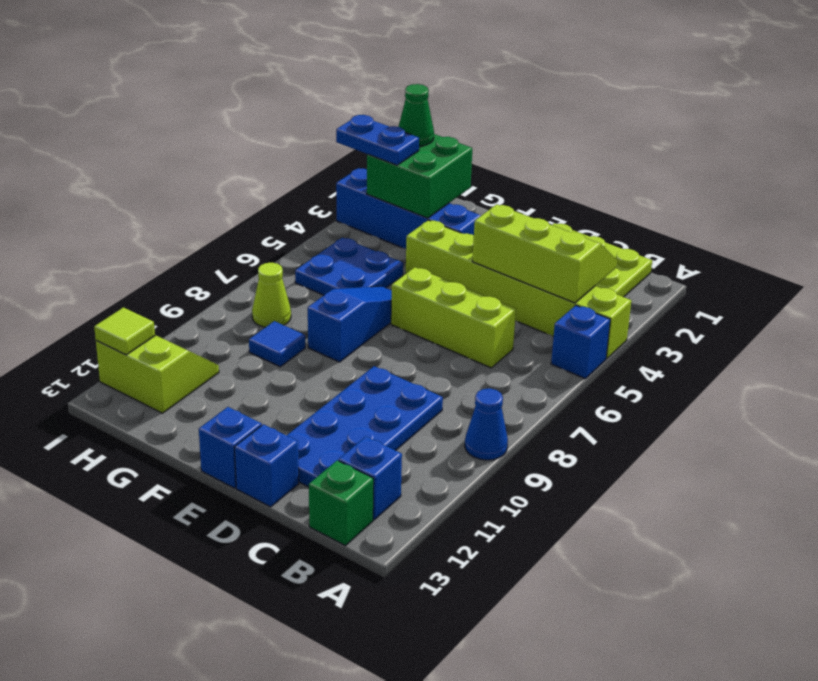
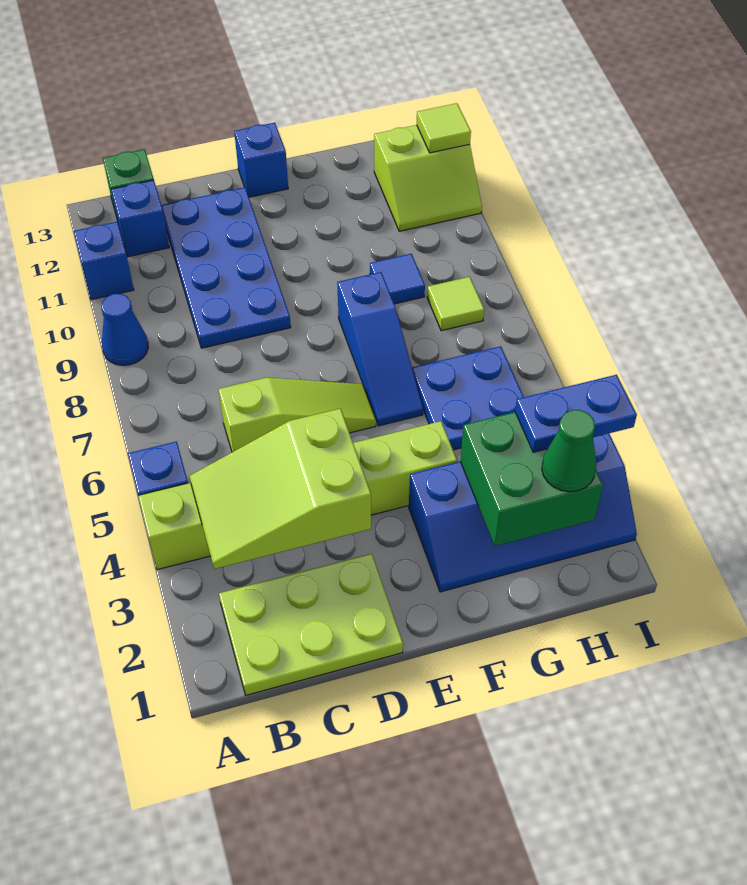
lime 2x3 slope [472,204,617,303] -> lime 2x3 slope turned to [190,409,371,569]
lime 1x3 brick [391,267,516,368] -> lime 1x3 slope [218,378,376,452]
blue 1x1 brick [234,424,299,507] -> blue 1x1 brick moved to [74,222,134,300]
lime 1x1 cone [252,263,291,327] -> lime 1x1 tile [427,277,484,331]

